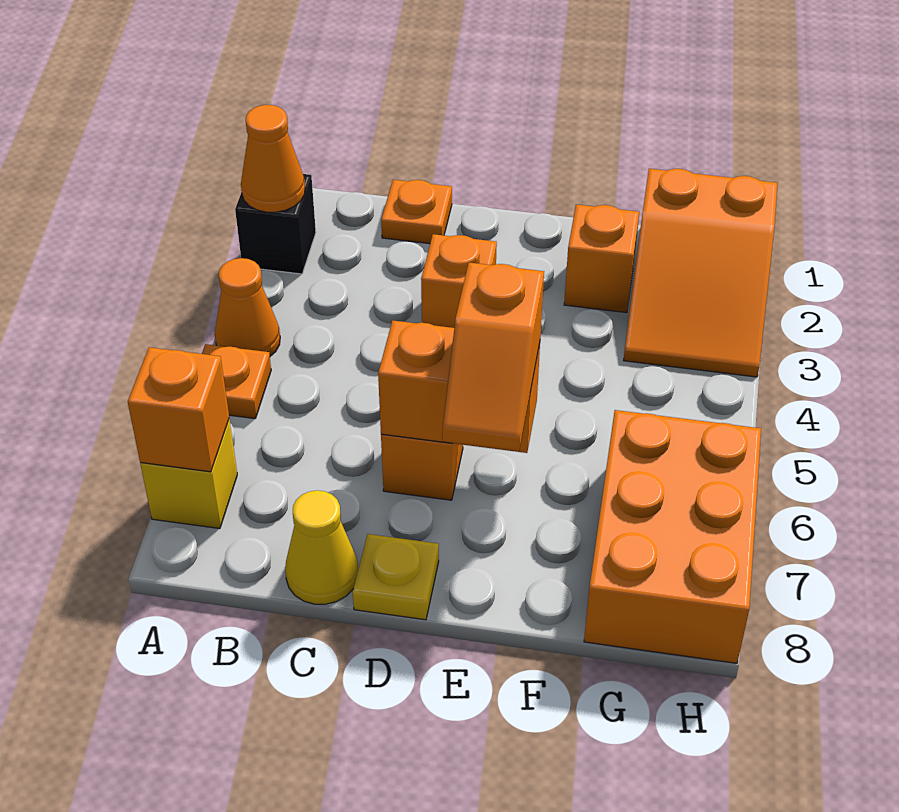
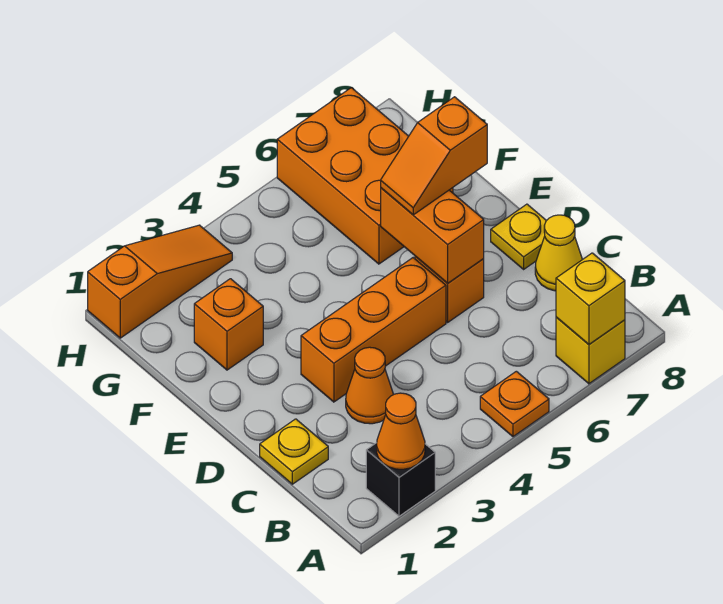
orange 1x1 cone [215,258,280,356] -> orange 1x1 cone moved to [346,347,394,424]
orange 1x1 brick [128,347,229,472] -> yellow 1x1 brick [556,253,625,344]
orange 1x1 plate [381,180,452,244] -> yellow 1x1 plate [260,419,328,484]
orange 1x1 brick [421,234,497,328] -> orange 1x3 brick [301,258,446,402]
orange 1x2 slope [442,263,544,451] -> orange 1x2 slope turned to [381,97,487,215]
orange 2x3 slope [624,169,777,377] -> orange 1x3 slope [88,225,232,338]
orange 2x3 brick [584,410,761,663] -> orange 2x3 brick turned to [277,88,453,264]

